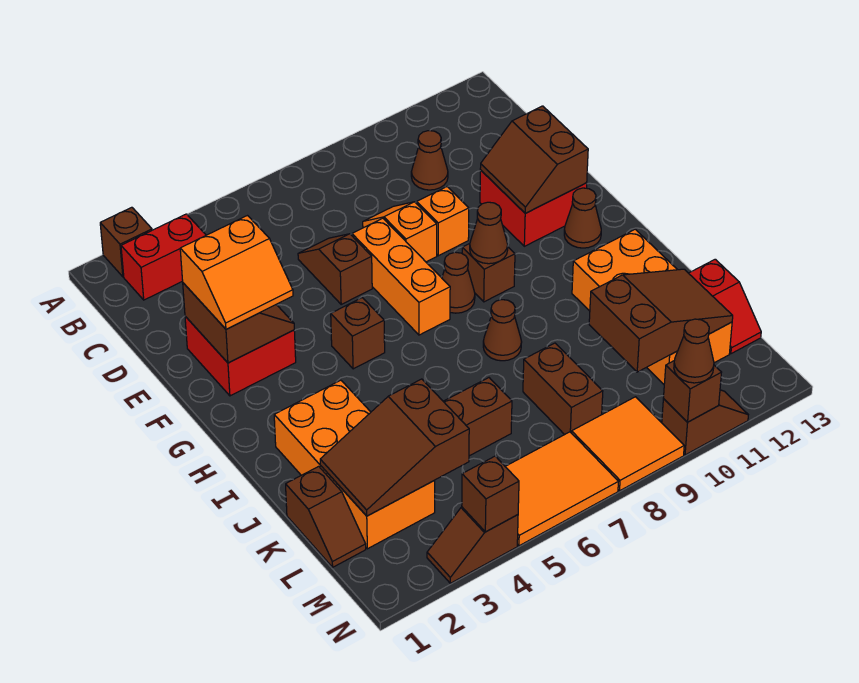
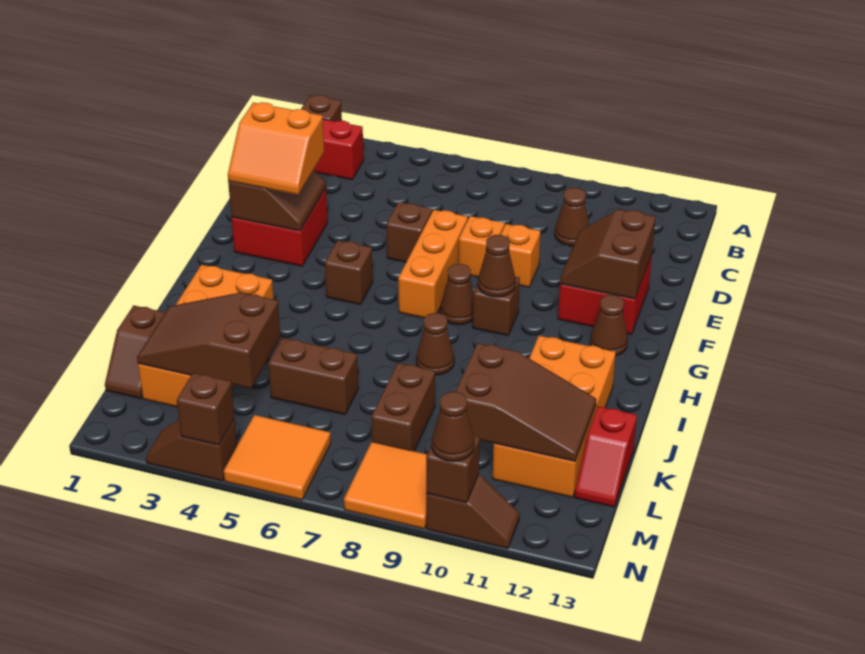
orange 2x3 tile [505,432,618,546] -> orange 2x2 tile [224,415,331,500]

